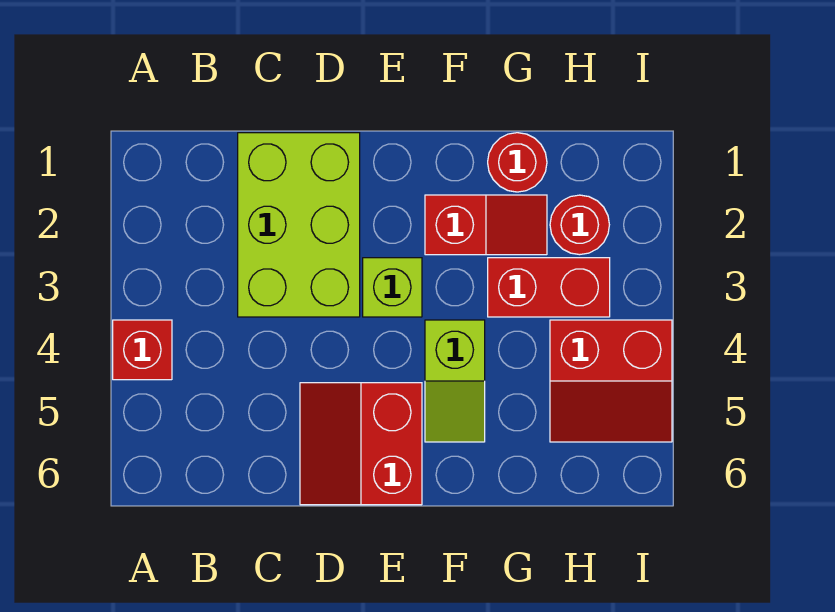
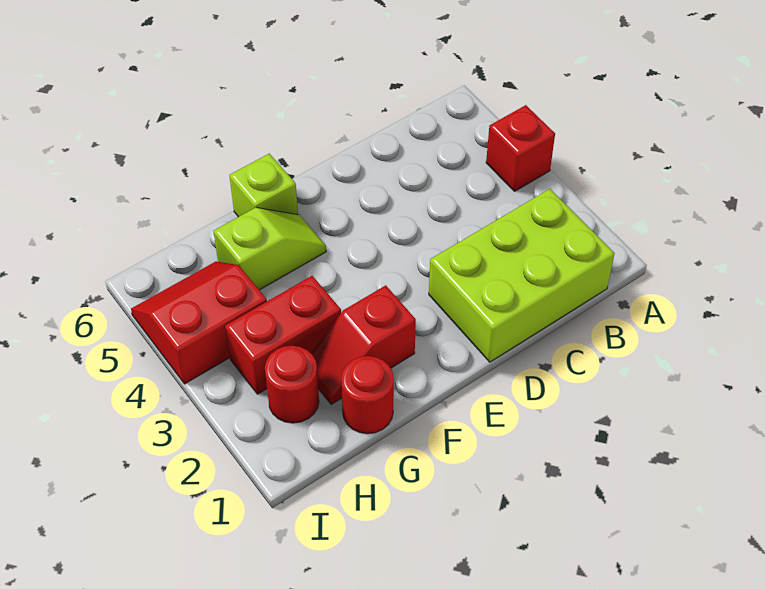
lime 2x3 brick [238,133,360,317] -> lime 2x3 brick turned to [429,189,614,362]
red 2x2 slope [300,383,422,505] -> none
lime 1x1 brick [363,258,422,317] -> lime 1x1 brick moved to [229,154,298,217]
lime 1x2 slope [425,320,485,442] -> lime 1x2 slope turned to [214,208,326,290]

